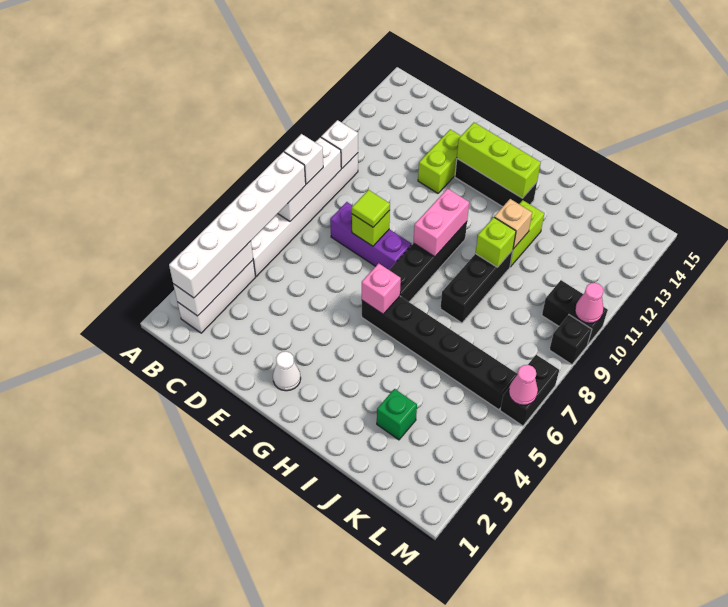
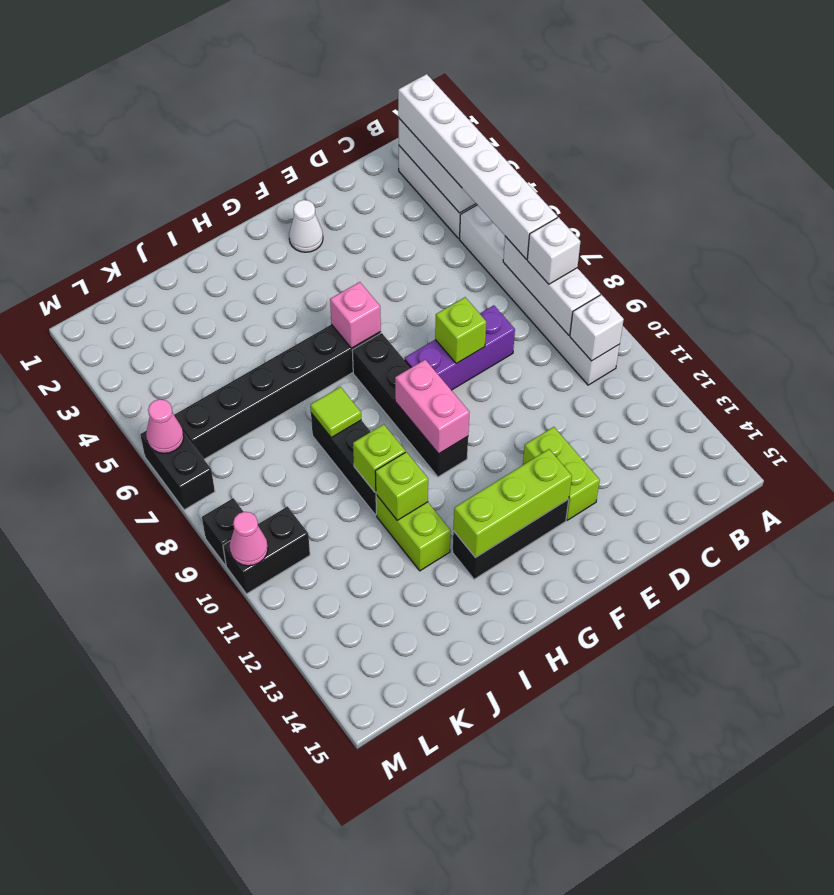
lime 1x1 tile [352,190,390,227] -> lime 1x1 tile moved to [310,387,361,438]
tan 1x1 brick [494,199,532,249] -> lime 1x1 brick [375,452,428,520]
green 1x1 brick [377,389,417,440] -> none

